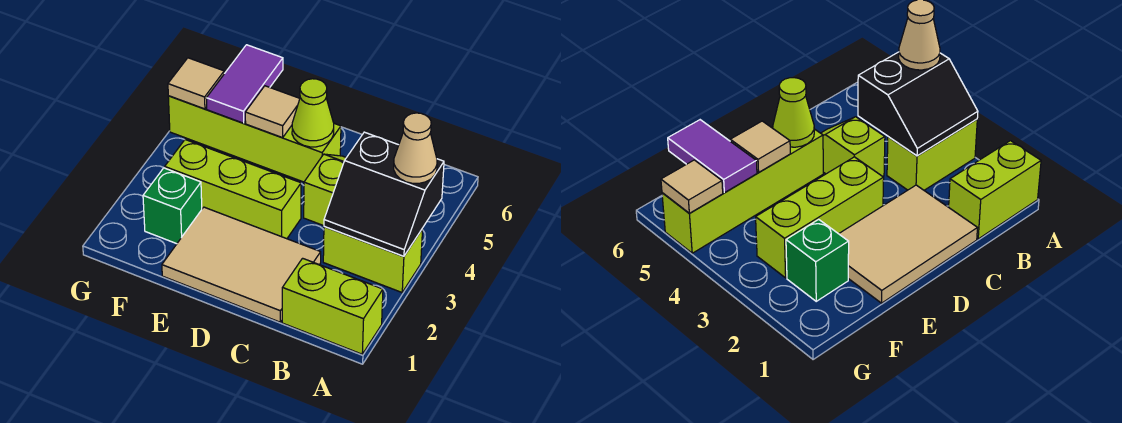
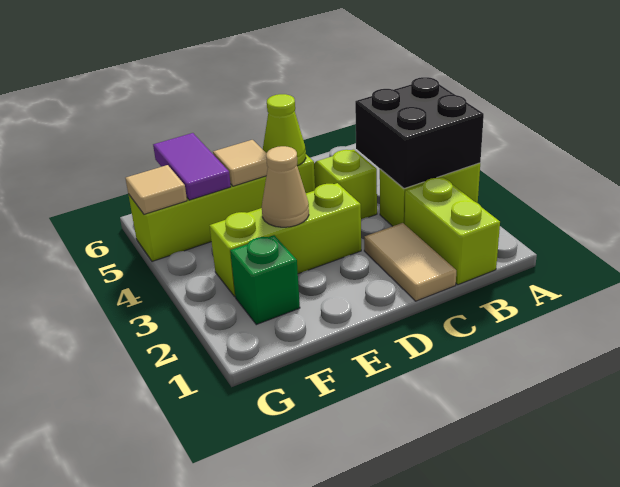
lime 1x2 brick [282,258,383,354] -> lime 1x2 brick turned to [405,178,500,285]
black 2x2 slope [324,132,444,256] -> black 2x2 brick [355,77,484,189]
tan 1x1 cone [394,113,437,183] -> tan 1x1 cone moved to [262,146,309,227]
tan 2x3 tile [162,207,321,322] -> tan 1x2 tile [364,223,456,301]

